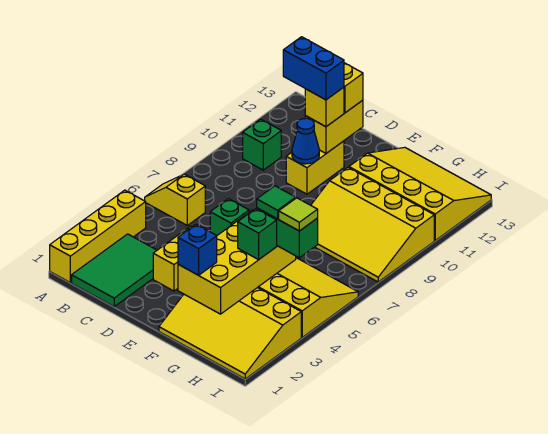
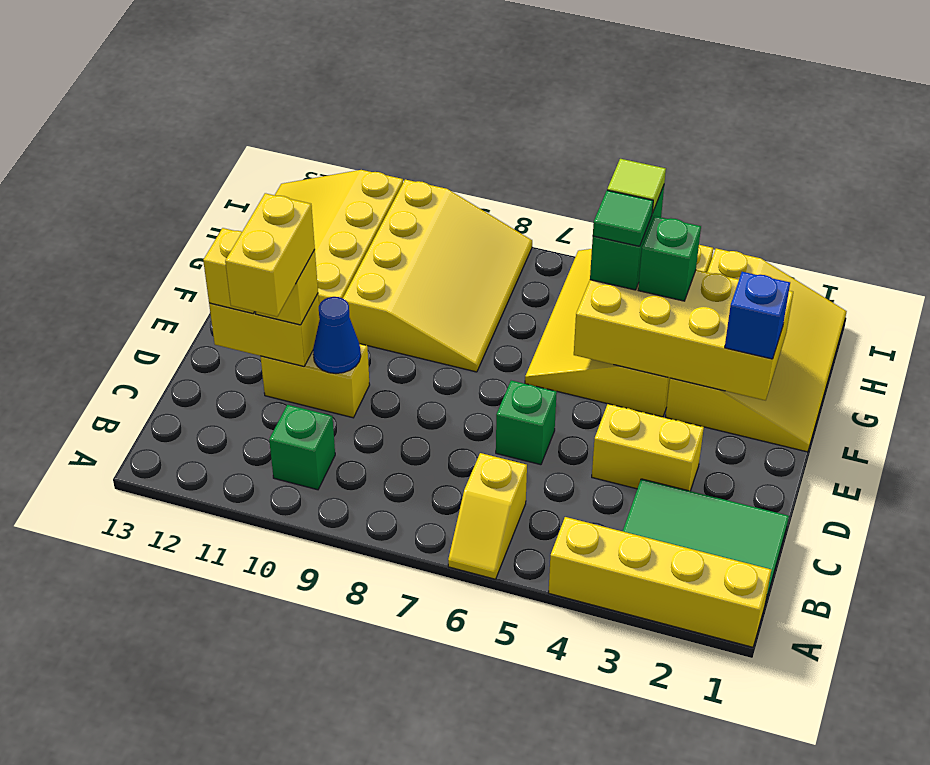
blue 1x2 brick [283,37,344,100] -> yellow 1x2 brick [225,193,315,317]

